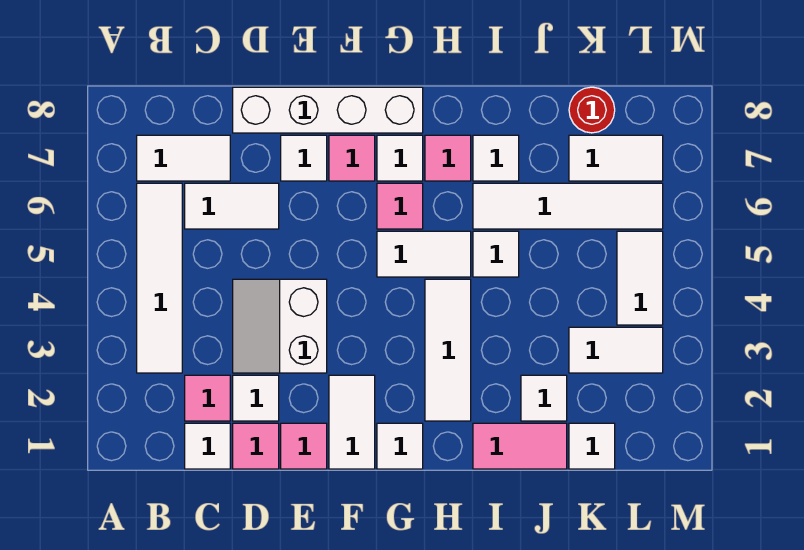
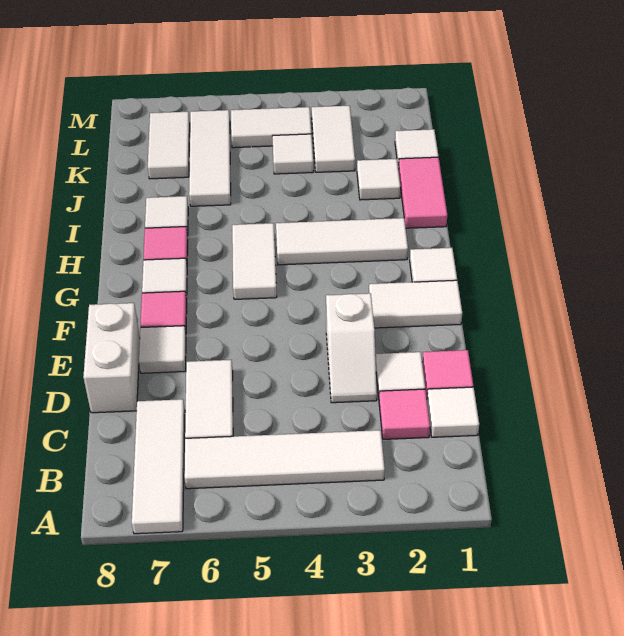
white 1x2 tile [137,135,230,181] -> white 1x3 tile [132,399,185,534]
white 2x2 slope [233,279,327,373] -> white 1x2 slope [326,293,377,403]
white 1x4 brick [233,87,423,133] -> white 1x2 brick [83,303,140,413]
pink 1x1 tile [281,423,327,469] -> none
pink 1x1 tile [377,183,423,229] -> none
white 1x1 tile [473,231,519,277] -> white 1x1 tile moved to [272,134,313,174]
white 1x4 tile [473,183,663,229] -> white 1x3 tile [189,110,231,206]
red 1x1 round brick [569,87,615,133] -> none

